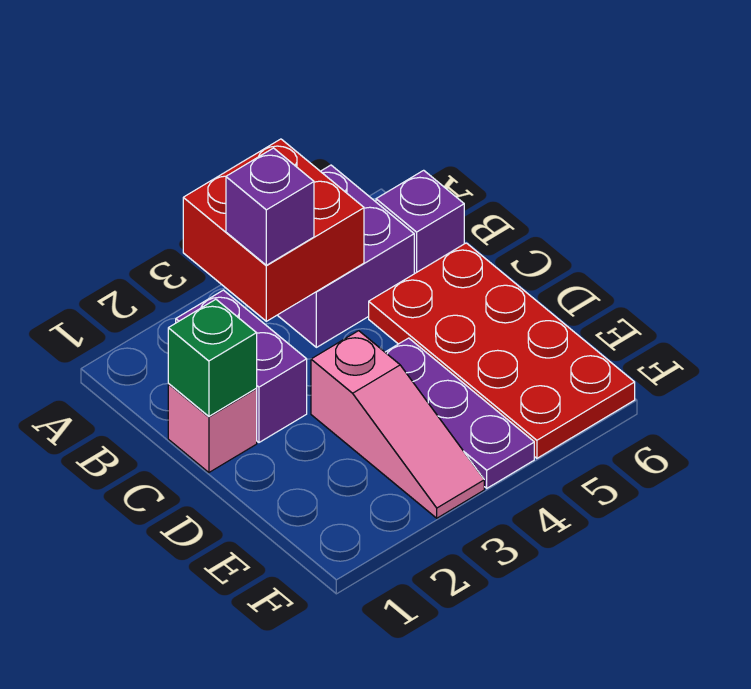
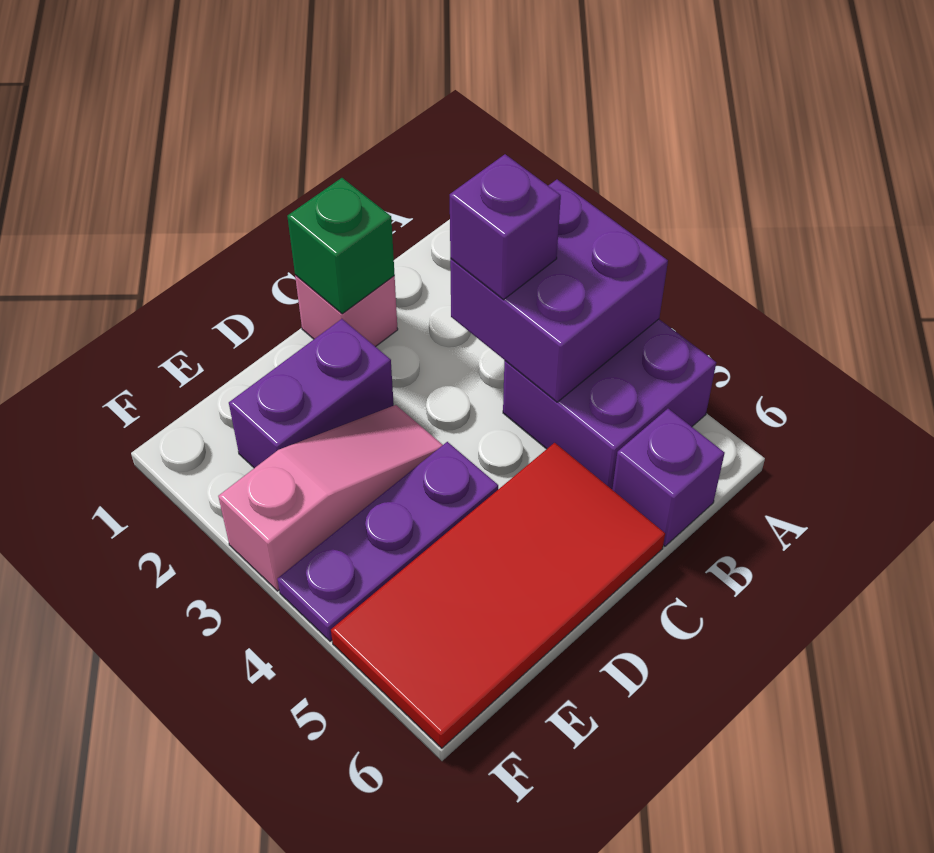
red 2x2 brick [183,139,364,321] -> purple 2x2 brick [450,180,668,402]
purple 1x2 brick [176,290,307,442] -> purple 1x2 brick moved to [229,319,394,468]
red 2x4 plate [369,243,635,458] -> red 2x4 tile [331,443,665,748]
pink 1x3 slope [311,331,484,518] -> pink 1x3 slope turned to [218,405,443,591]

